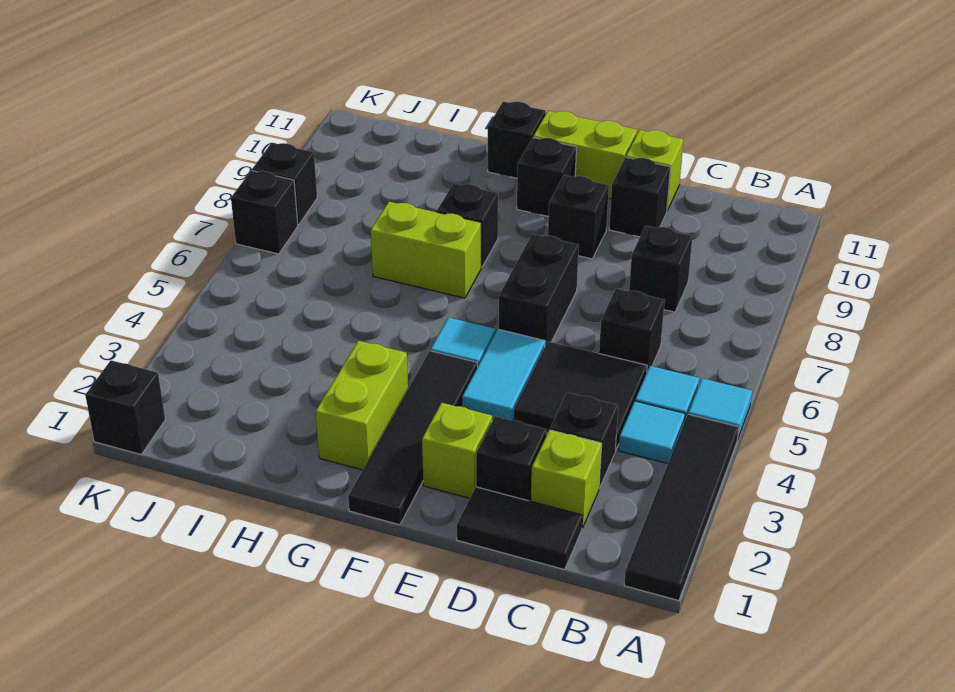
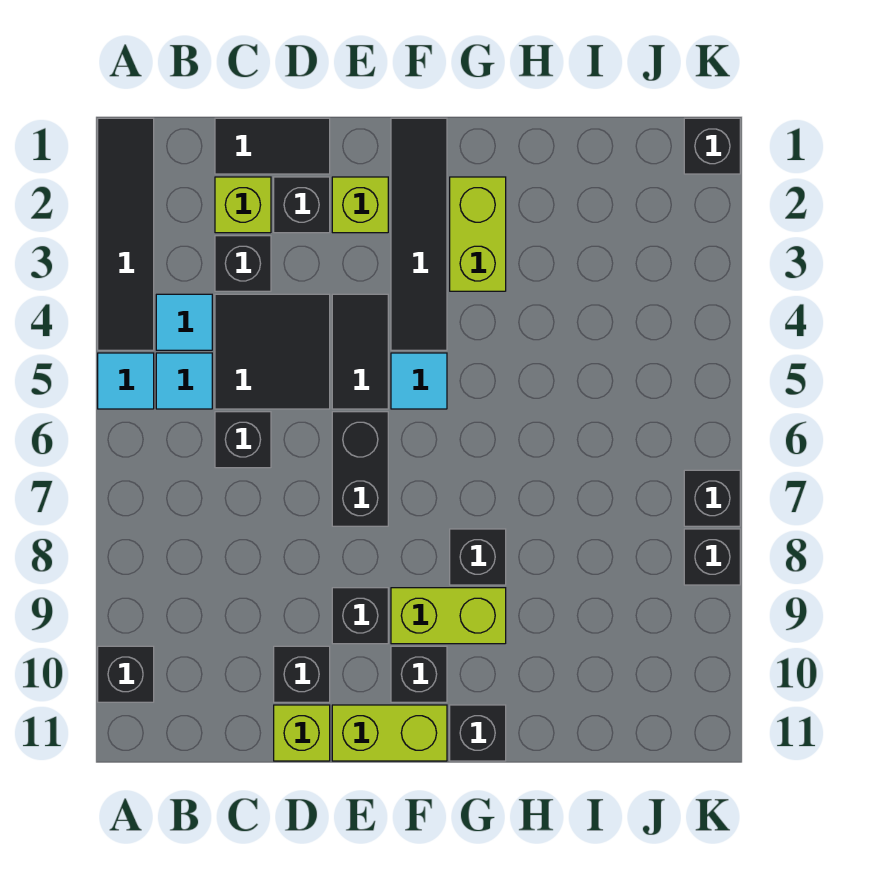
black 1x1 brick [629,226,693,312] -> black 1x1 brick moved to [98,646,154,702]
cyan 1x2 tile [462,329,545,420] -> black 1x2 tile [332,294,388,409]
lime 1x2 brick [371,202,481,298] -> lime 1x2 brick moved to [391,588,506,644]

